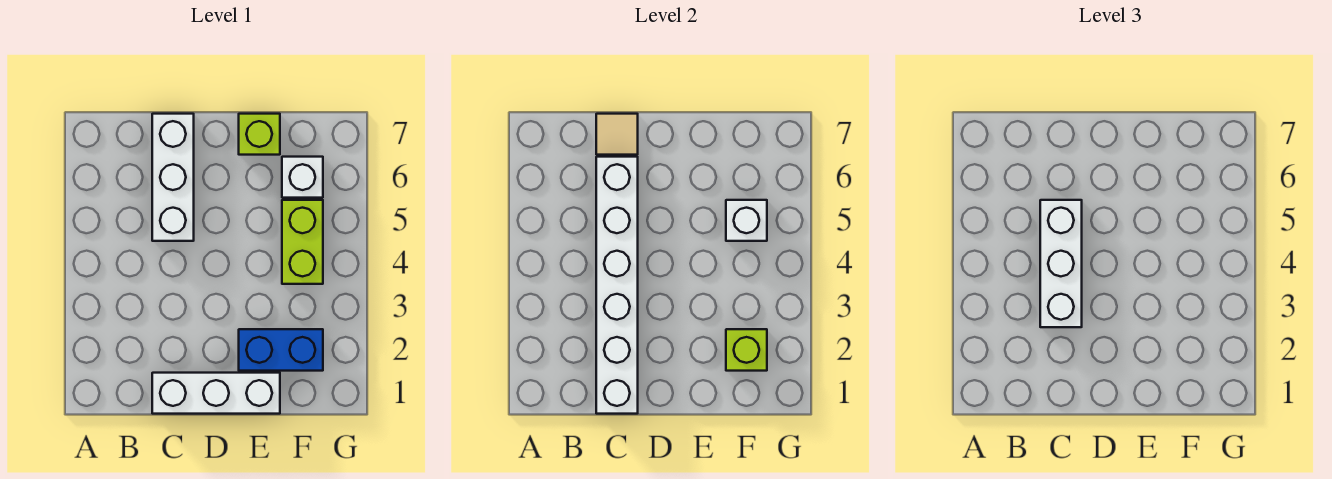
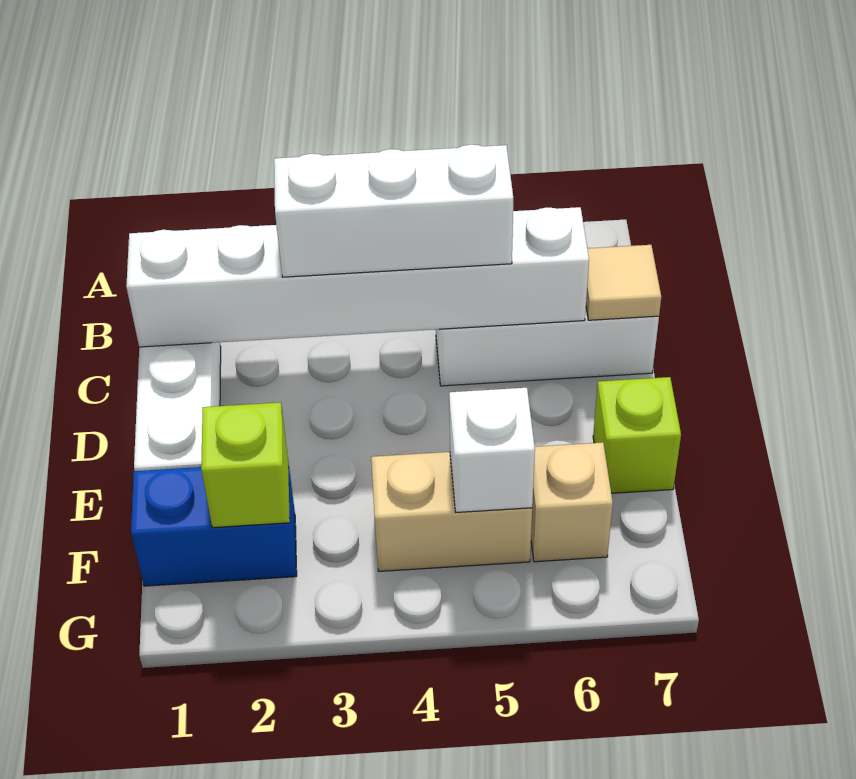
blue 1x2 brick [239,329,323,371] -> blue 1x2 brick turned to [131,463,297,586]
lime 1x2 brick [282,200,323,284] -> tan 1x2 brick [371,452,532,571]
white 1x1 brick [282,157,323,198] -> tan 1x1 brick [531,442,613,562]

